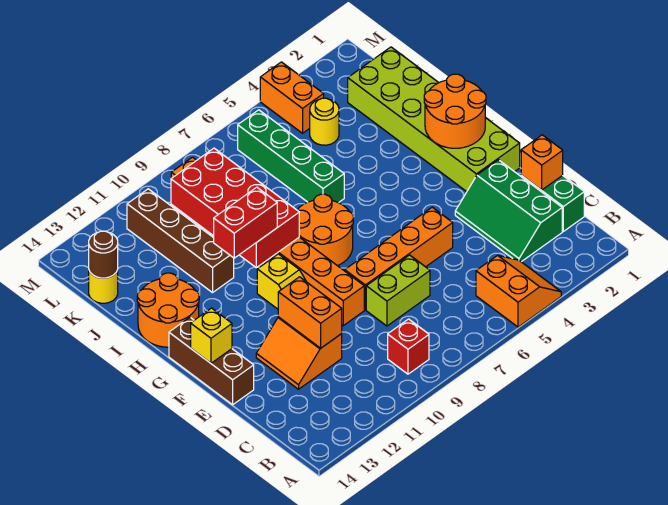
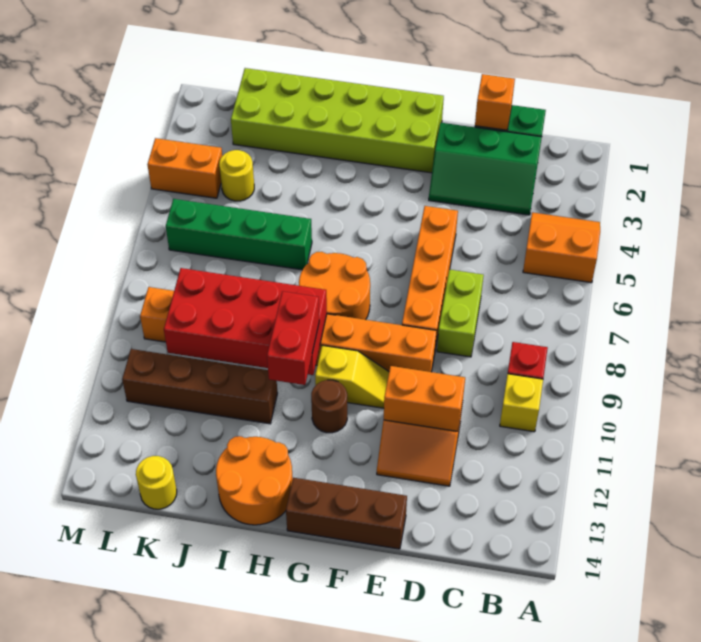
yellow 1x1 brick [191,308,232,363] -> yellow 1x1 brick moved to [500,374,543,432]
orange 2x2 round brick [424,74,486,148] -> none
brown 1x1 round brick [89,231,118,278] -> brown 1x1 round brick moved to [311,380,347,433]

